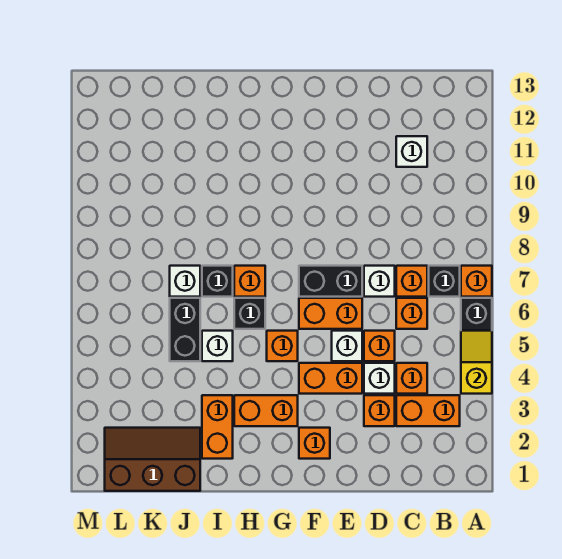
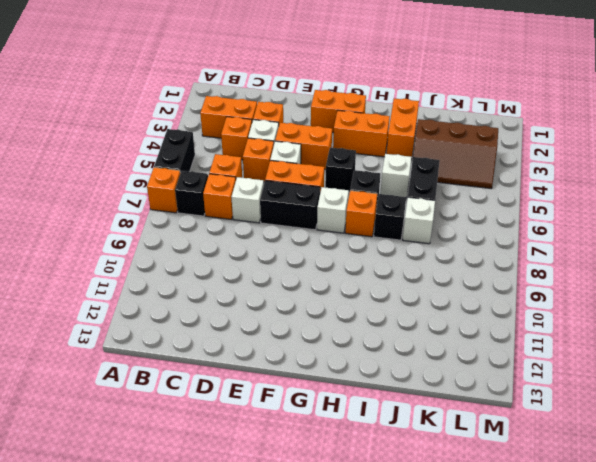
yellow 1x2 slope [461,331,492,394] -> none
white 1x1 brick [396,136,427,167] -> white 1x1 brick moved to [317,187,349,233]
orange 1x1 brick [299,428,330,459] -> orange 1x2 brick [311,90,366,132]
orange 1x1 brick [267,331,298,361] -> black 1x1 brick [325,148,356,192]
brown 2x3 slope [105,428,200,491] -> brown 2x3 slope moved to [413,119,498,189]

